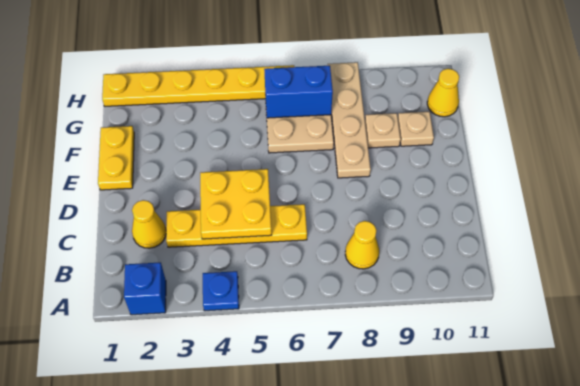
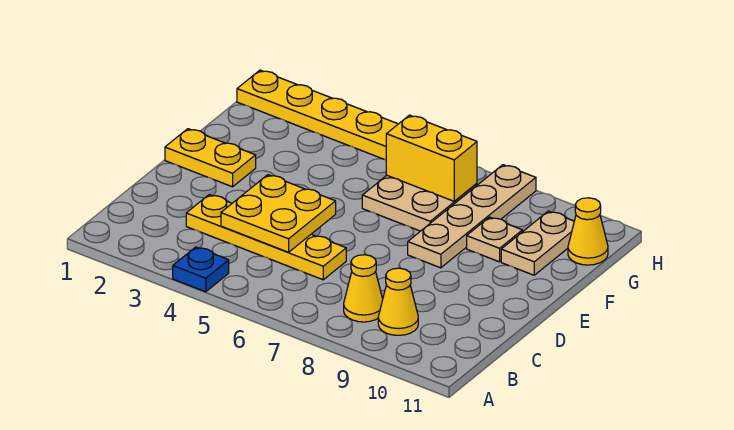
blue 1x1 brick [124,263,166,315] -> none
yellow 1x1 cone [132,200,166,248] -> yellow 1x1 cone moved to [378,268,418,335]
yellow 1x2 plate [98,126,134,190] -> yellow 1x2 plate turned to [165,129,256,187]
tan 1x1 plate [398,112,434,146] -> tan 1x2 plate [501,211,574,275]
blue 1x2 brick [264,66,333,118] -> yellow 1x2 brick [386,115,477,201]

